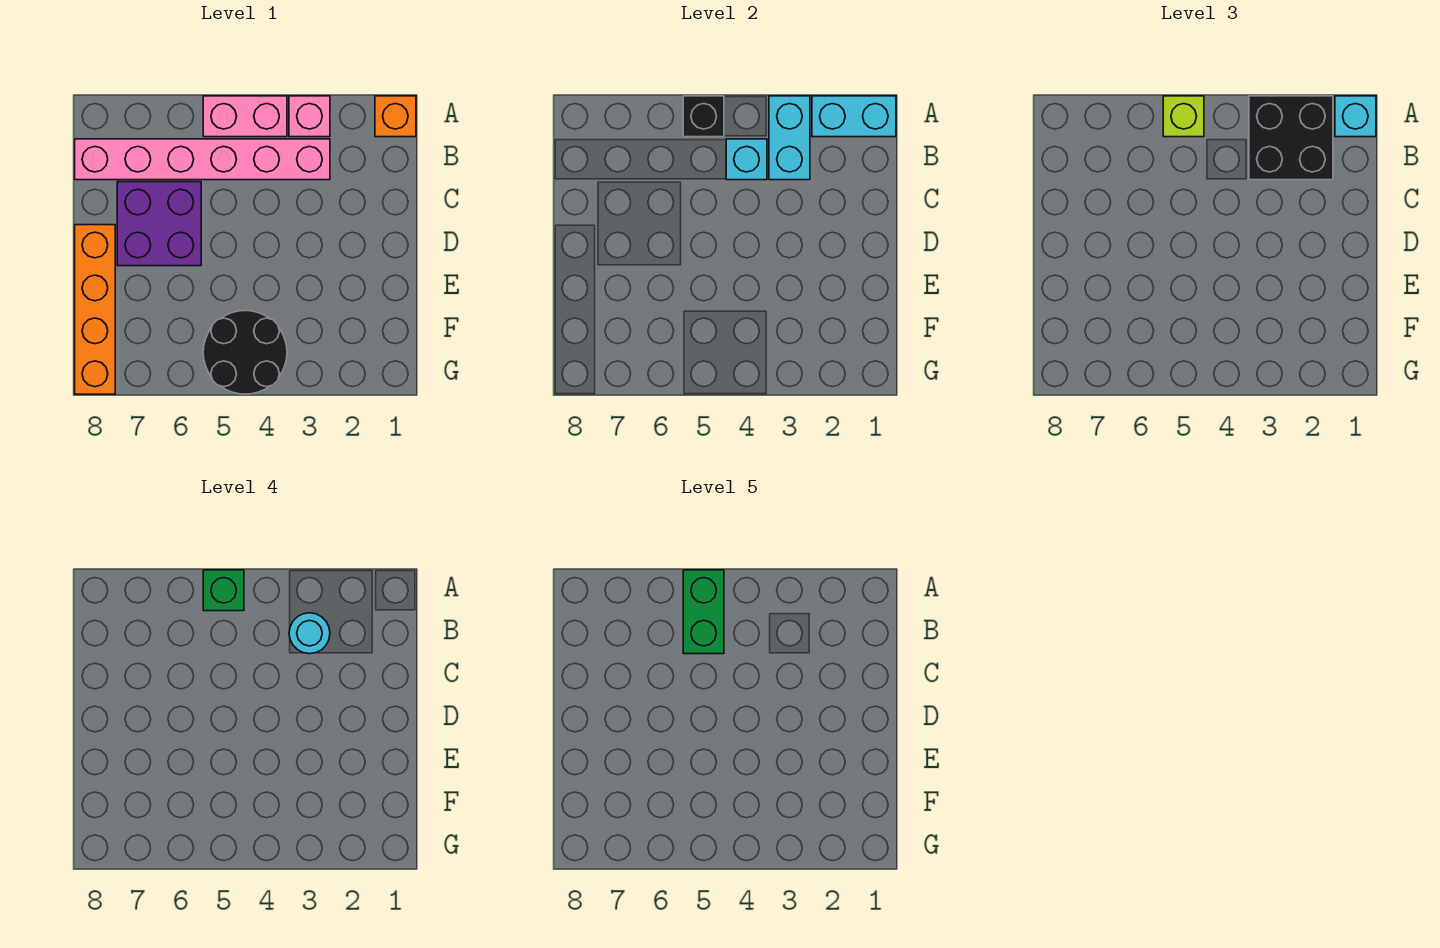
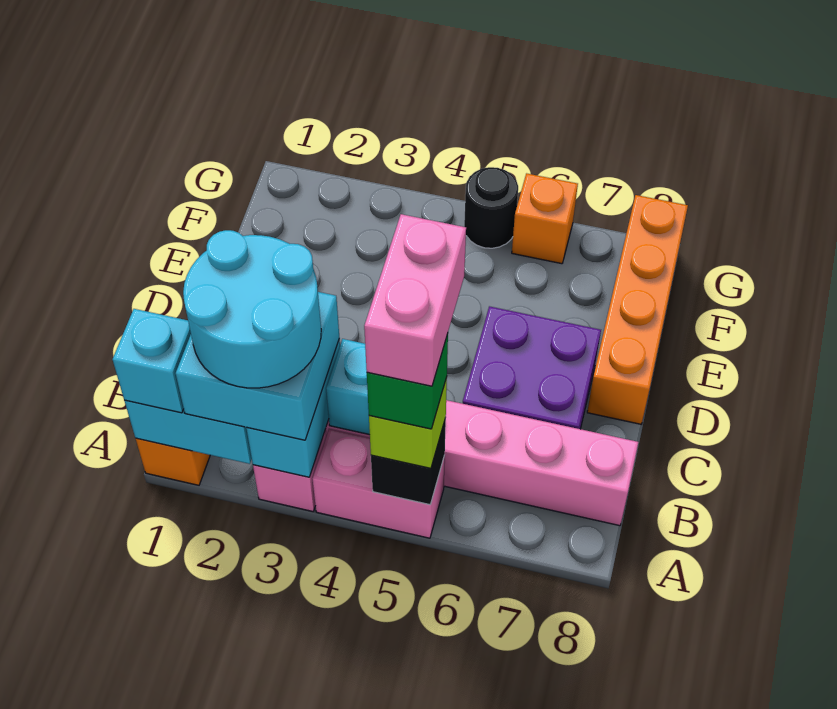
black 2x2 brick [1249,96,1333,180] -> cyan 2x2 brick [176,292,339,440]
green 1x2 brick [683,570,724,654] -> pink 1x2 brick [364,214,466,386]
cyan 1x1 round brick [289,613,330,654] -> cyan 2x2 round brick [183,230,321,388]
black 2x2 round brick [203,311,287,394] -> black 1x1 round brick [464,167,518,248]
none -> orange 1x1 brick [512,173,578,264]

